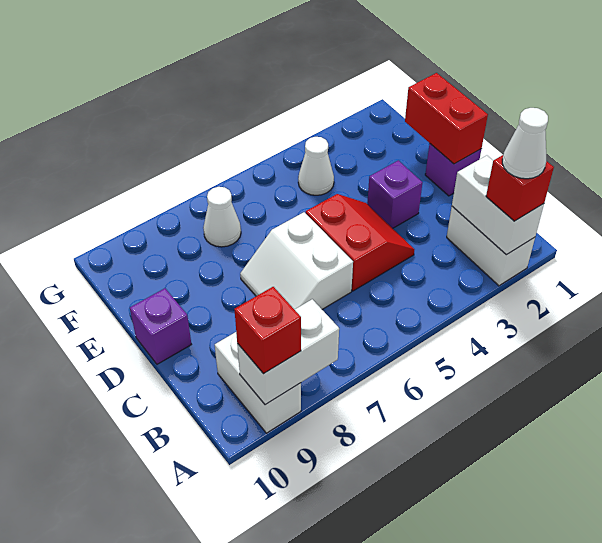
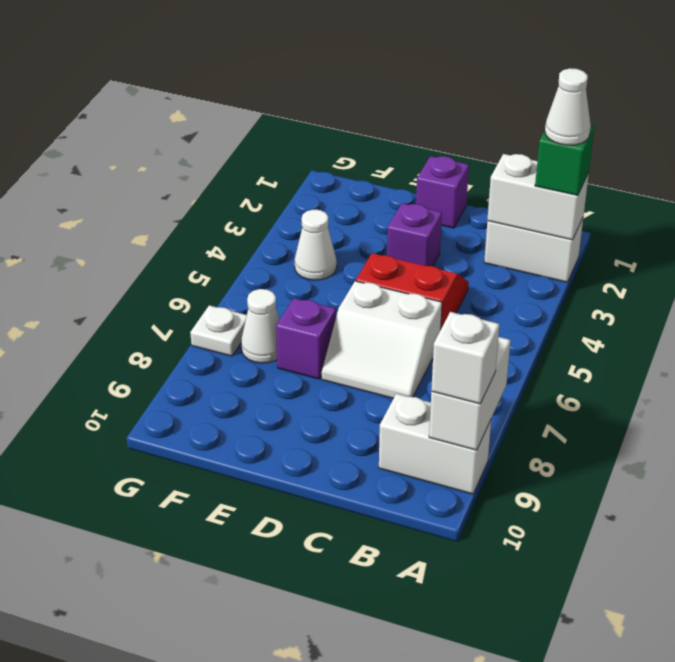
red 1x1 brick [486,155,554,221] -> green 1x1 brick [535,125,595,195]
red 1x1 brick [234,287,301,374] -> white 1x1 brick [431,312,499,404]
red 1x2 brick [405,73,488,164] -> none
purple 1x1 brick [130,288,191,364] -> purple 1x1 brick moved to [276,298,336,379]
none -> white 1x1 plate [190,305,247,356]

